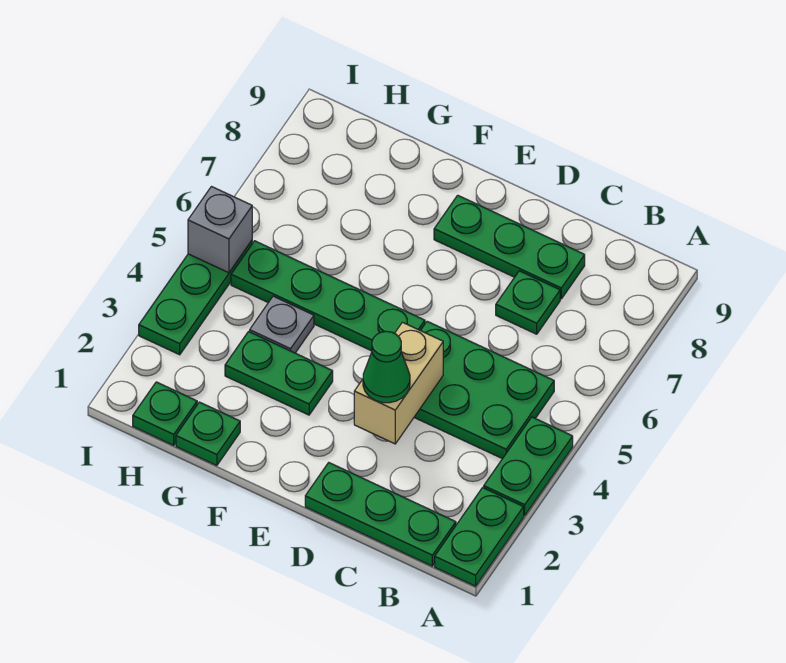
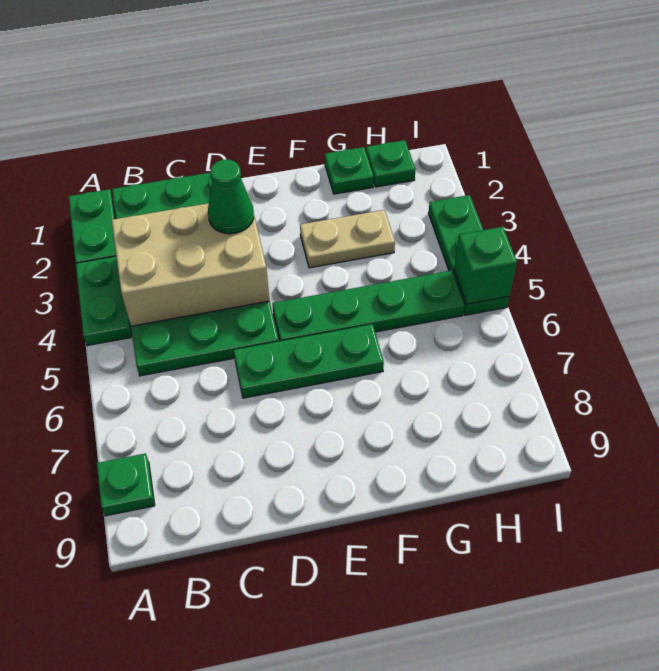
green 1x1 plate [496,271,560,334] -> green 1x1 plate moved to [97,453,155,516]
green 1x3 plate [434,195,585,299] -> green 1x3 plate moved to [234,324,384,398]
tan 1x2 brick [354,322,443,444] -> tan 2x3 brick [112,196,270,326]
green 1x2 plate [225,332,333,415] -> tan 1x2 plate [300,210,395,268]
grey 1x1 plate [250,296,314,353] -> none
grey 1x1 brick [188,187,252,273] -> green 1x1 brick [454,227,517,304]

